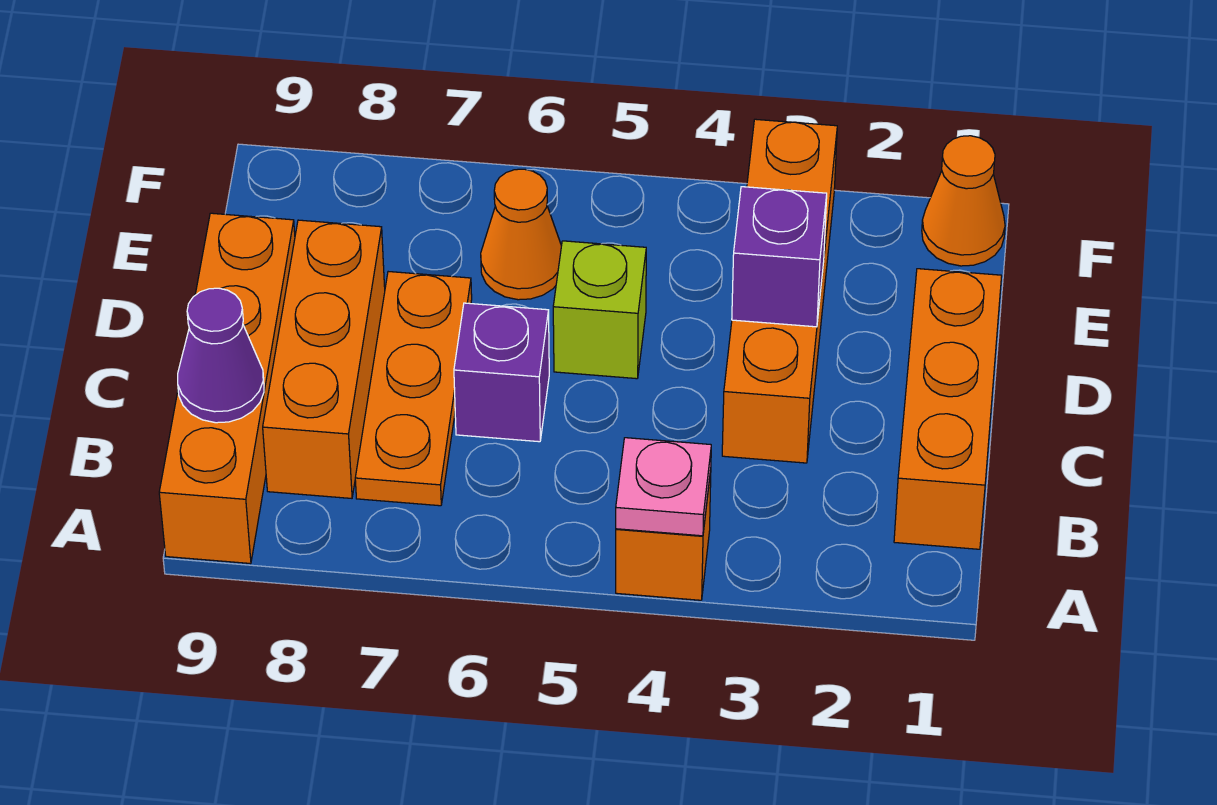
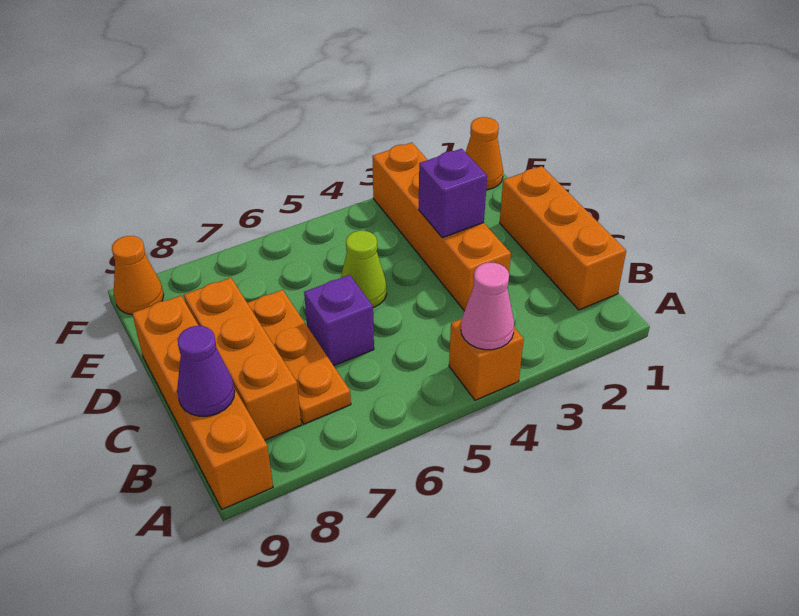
pink 1x1 plate [616,438,711,536] -> pink 1x1 cone [461,263,514,350]
lime 1x1 brick [553,241,646,379] -> lime 1x1 cone [341,231,387,308]
orange 1x1 cone [481,169,561,300] -> orange 1x1 cone moved to [112,236,164,315]

